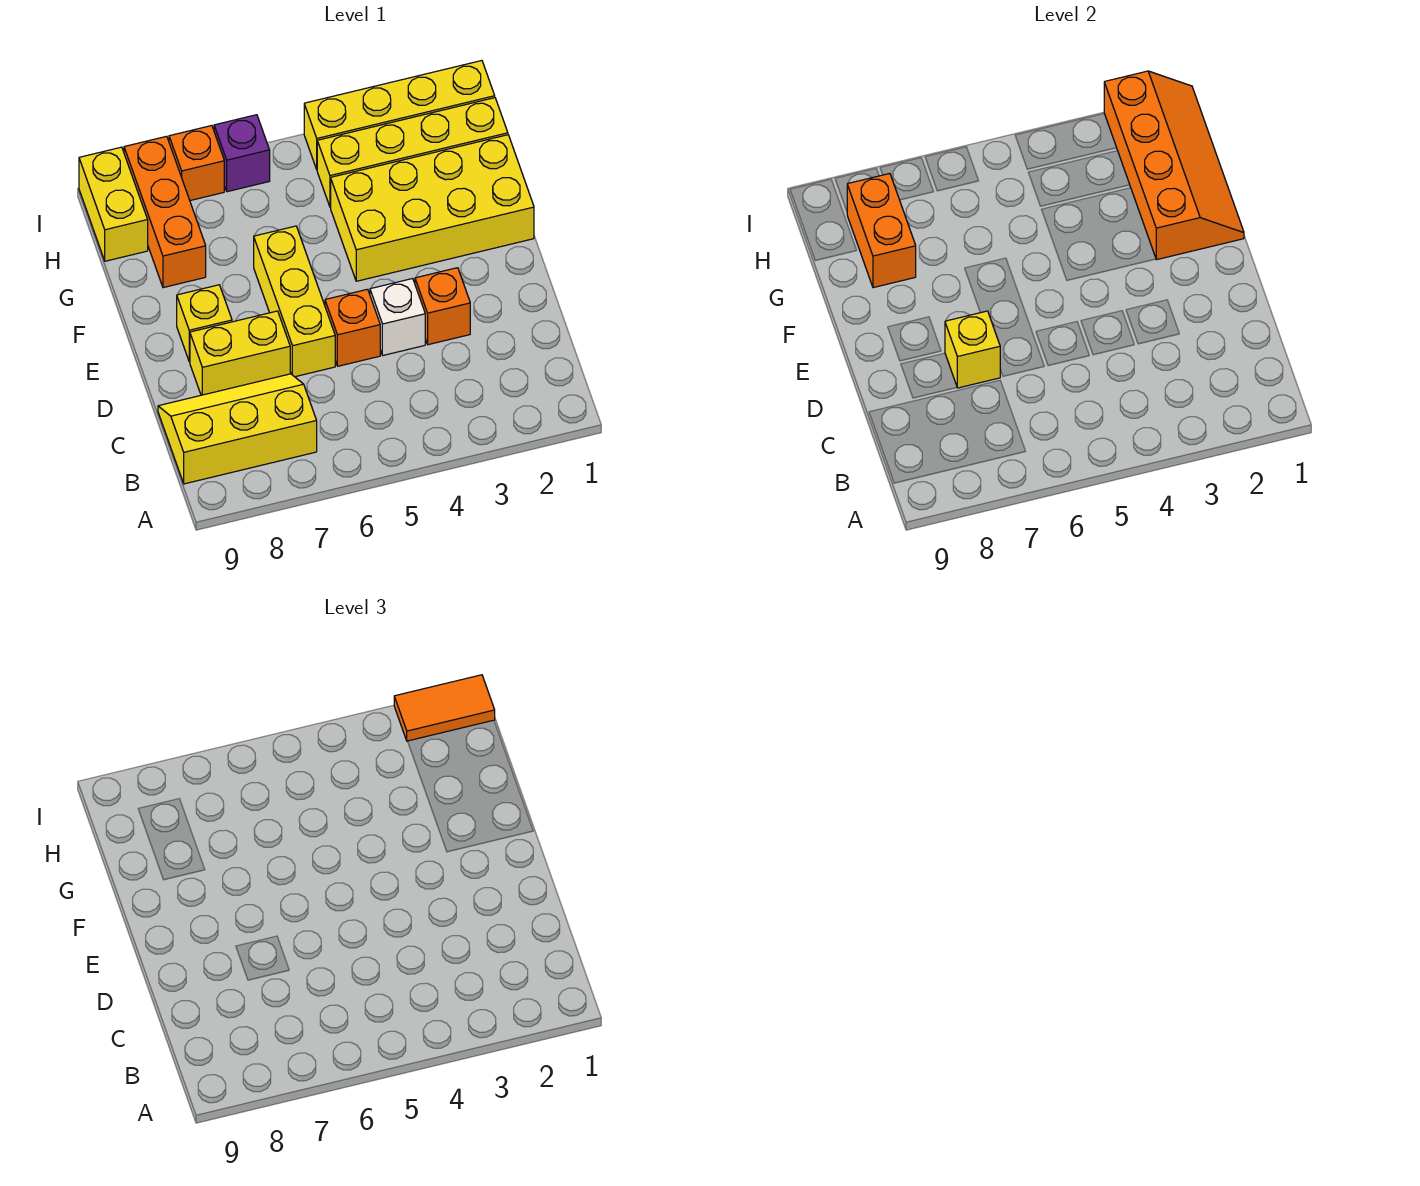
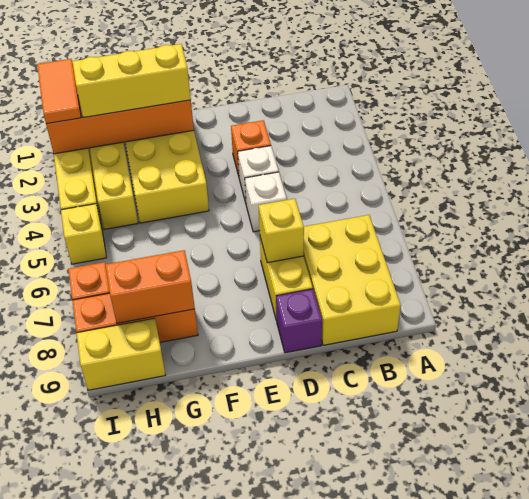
yellow 2x3 slope [158,374,317,484] -> yellow 2x3 brick [304,215,401,345]
orange 1x1 brick [325,289,380,366] -> white 1x1 brick [245,172,287,232]
yellow 1x3 brick [254,226,335,377] -> yellow 1x3 brick moved to [72,44,191,118]
yellow 1x1 brick [177,285,232,362] -> yellow 1x1 brick moved to [61,204,107,264]
purple 1x1 brick [214,115,270,192] -> purple 1x1 brick moved to [276,289,322,353]

